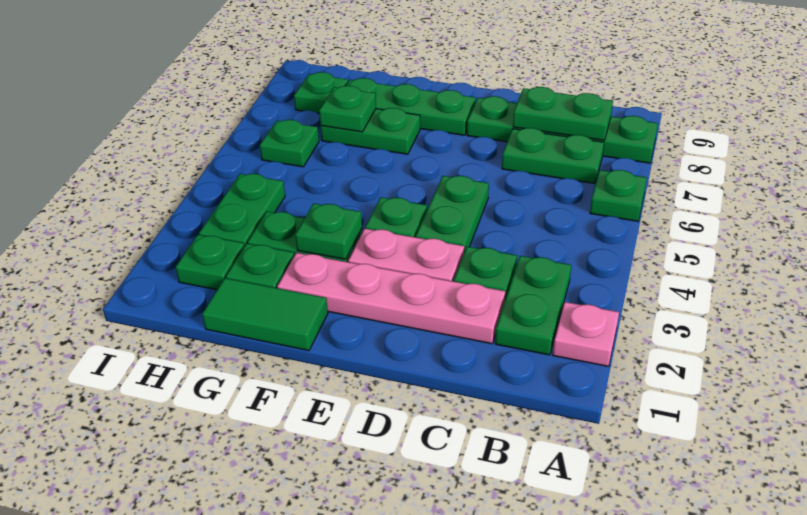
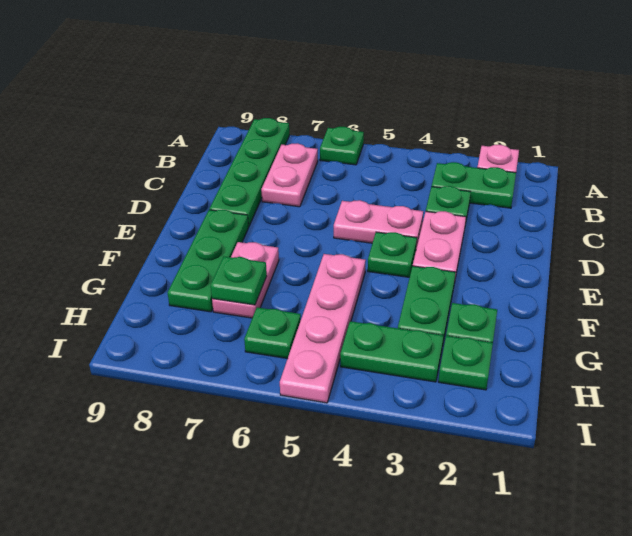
green 1x2 plate [502,128,604,184] -> pink 1x2 plate [261,143,318,207]
green 1x2 plate [513,87,613,140] -> none
pink 1x4 plate [277,253,505,344] -> pink 1x4 plate moved to [280,254,366,403]
green 1x2 plate [416,176,489,252] -> pink 1x2 plate [334,200,423,248]
green 1x2 tile [202,278,328,351] -> none
green 1x1 plate [295,204,362,259] -> none
green 1x2 plate [321,108,420,154] -> pink 1x2 plate [212,242,279,318]
green 1x1 plate [294,72,348,113] -> none

